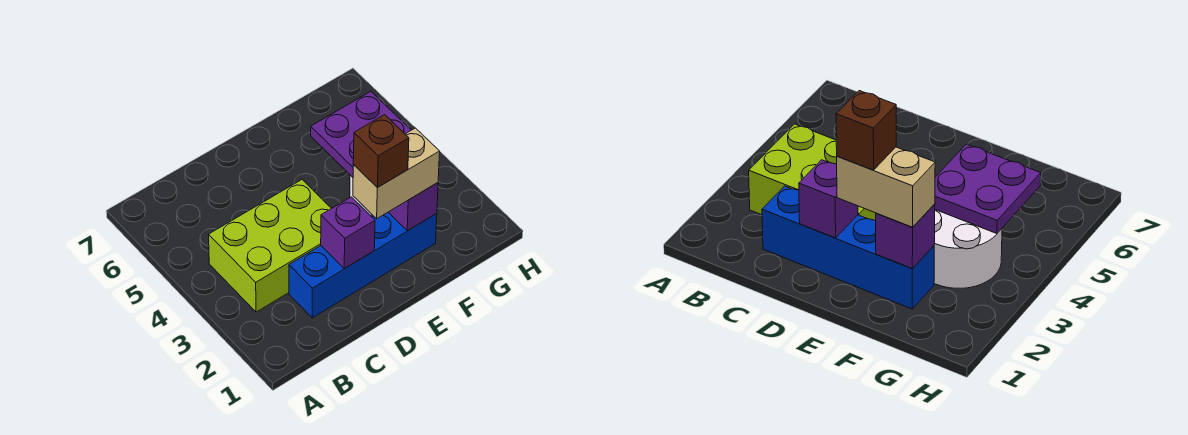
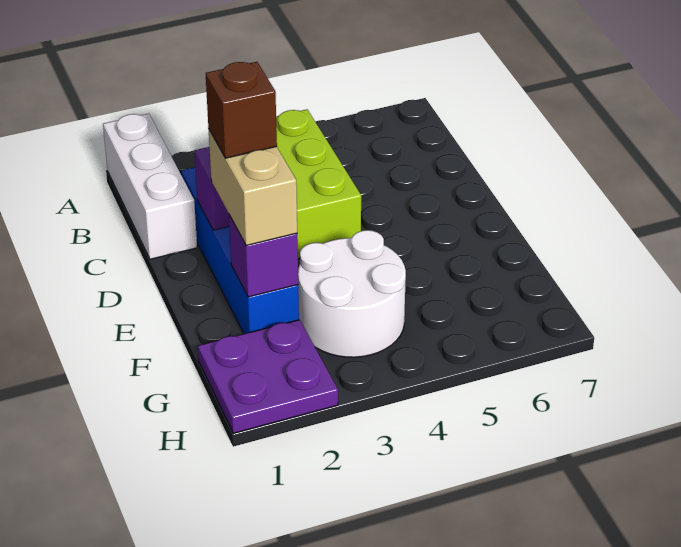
none -> white 1x3 brick [103,113,197,259]
purple 2x2 plate [311,92,411,177] -> purple 2x2 plate moved to [198,320,338,433]

